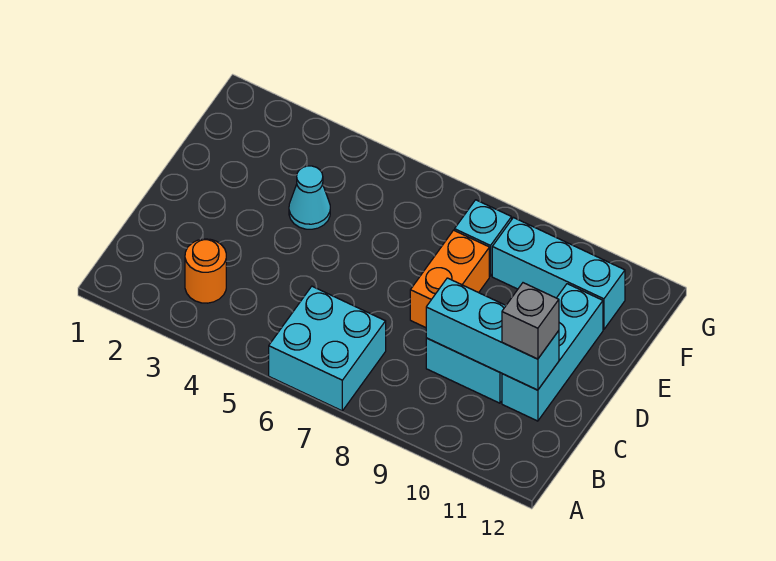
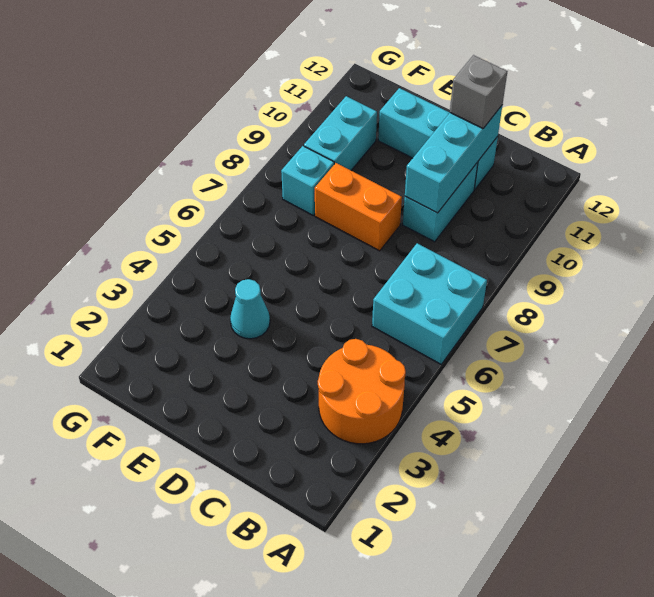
orange 1x1 round brick [185,239,226,303] -> orange 2x2 round brick [318,339,406,444]
cyan 1x3 brick [492,218,625,329] -> cyan 1x2 brick [304,96,377,170]

